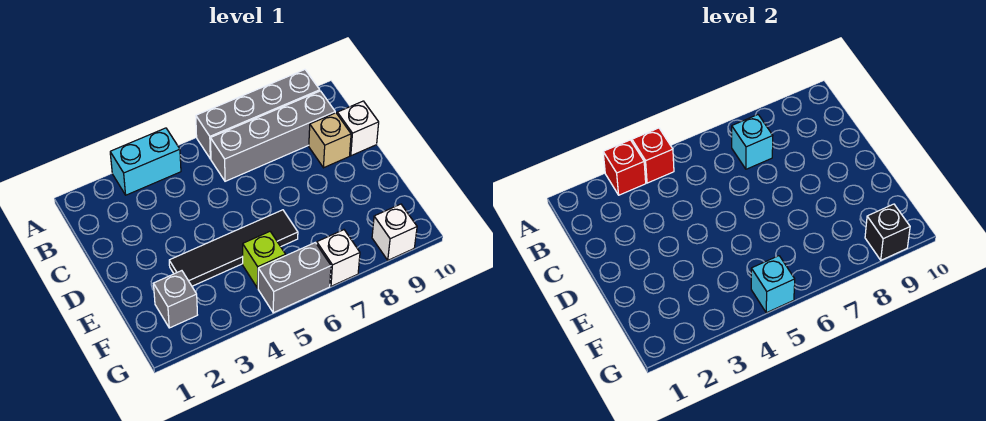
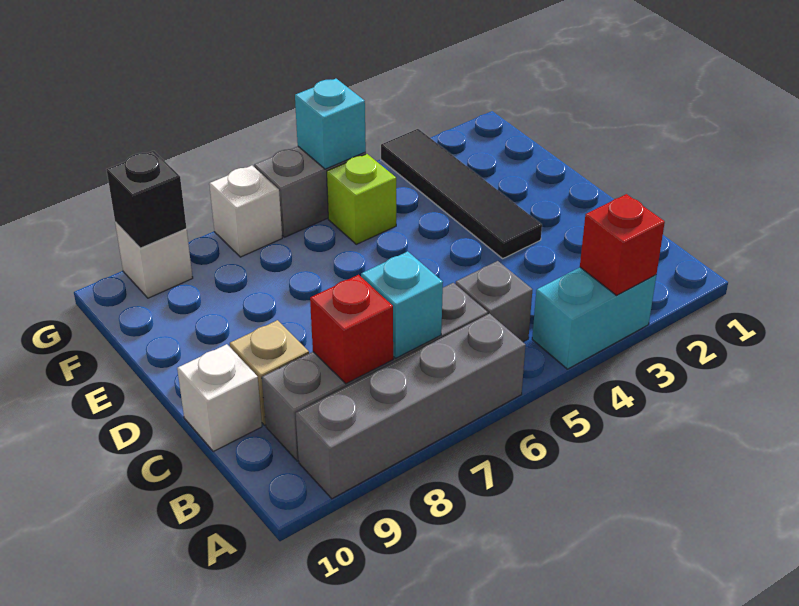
red 1x1 brick [632,128,674,183] -> red 1x1 brick moved to [310,275,393,384]
black 1x4 tile [169,210,298,286] -> black 1x4 tile turned to [381,129,542,258]
grey 1x1 brick [154,271,197,328] -> grey 1x1 brick moved to [455,261,532,342]

